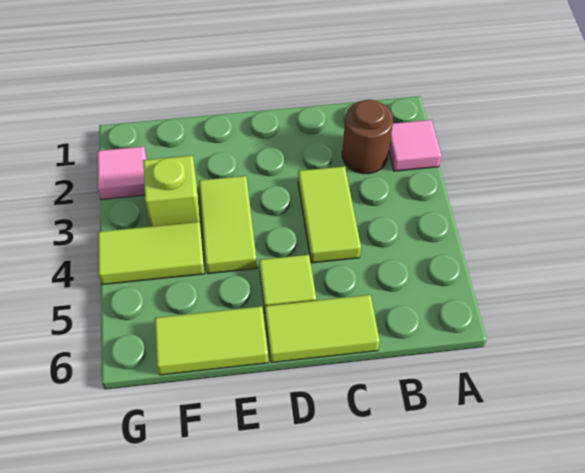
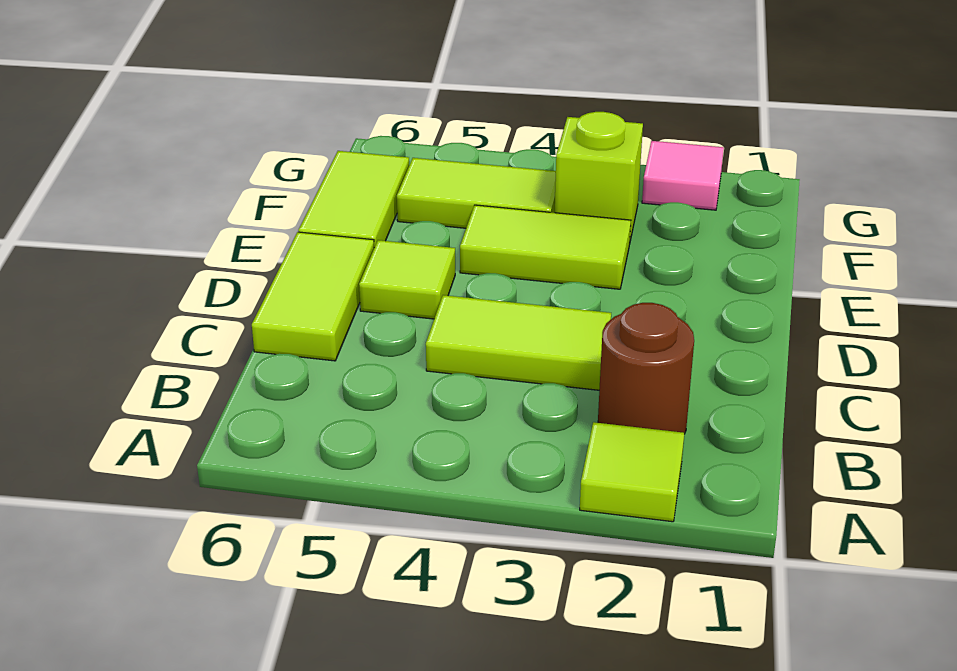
pink 1x1 tile [389,120,442,171] -> lime 1x1 tile [580,422,684,522]
lime 1x2 tile [98,222,205,285] -> lime 1x2 tile turned to [397,158,556,228]

